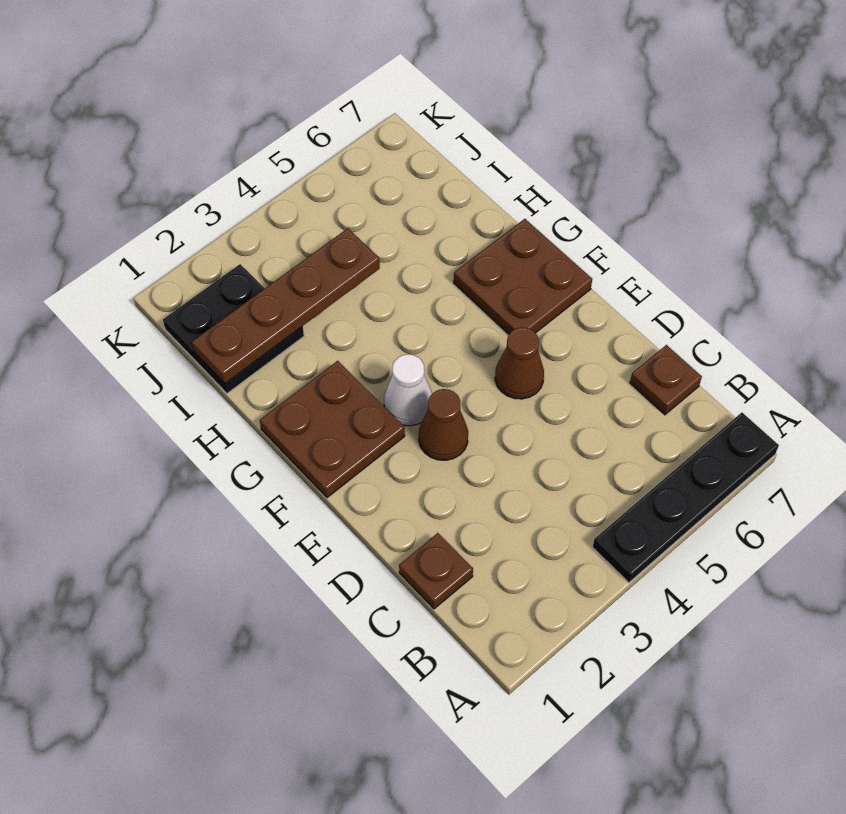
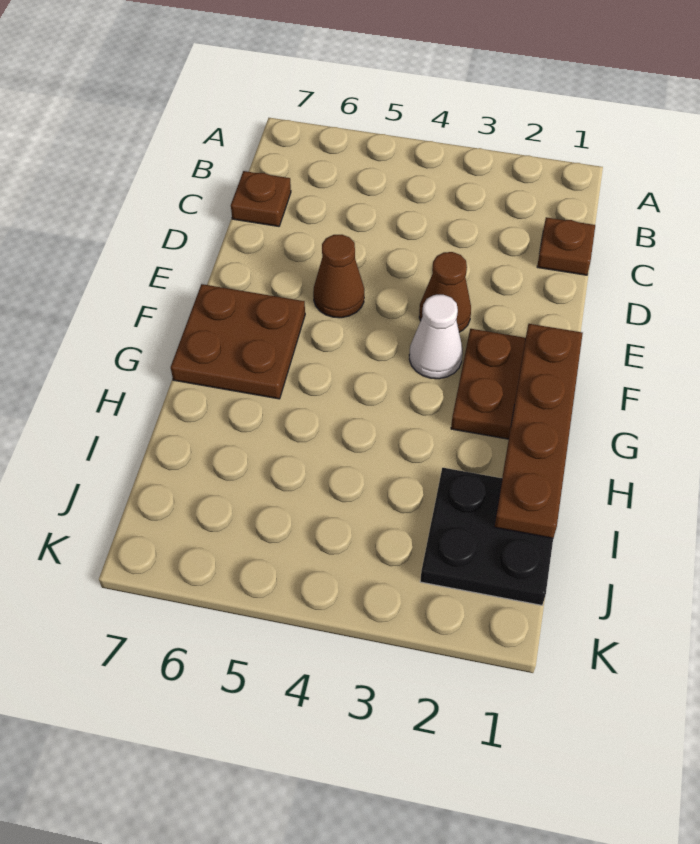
black 1x4 plate [592,412,779,583] -> none
brown 1x4 plate [192,228,380,383] -> brown 1x4 plate turned to [494,324,583,538]

